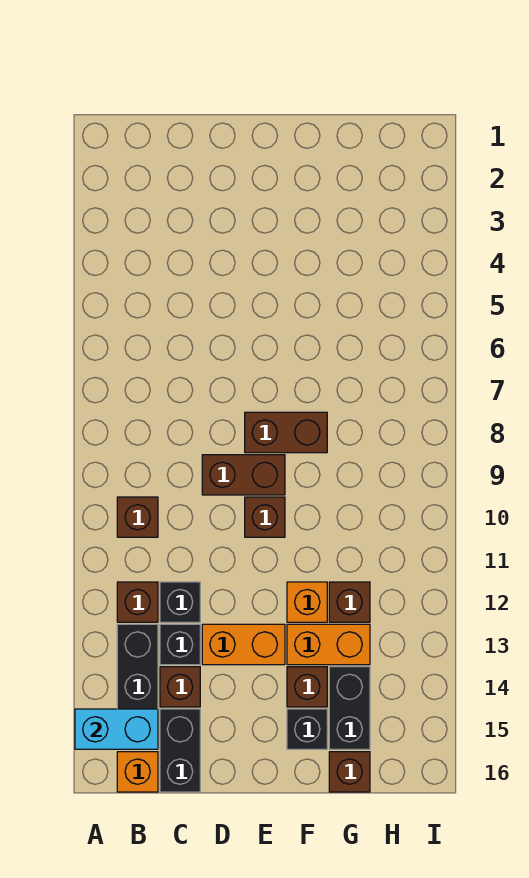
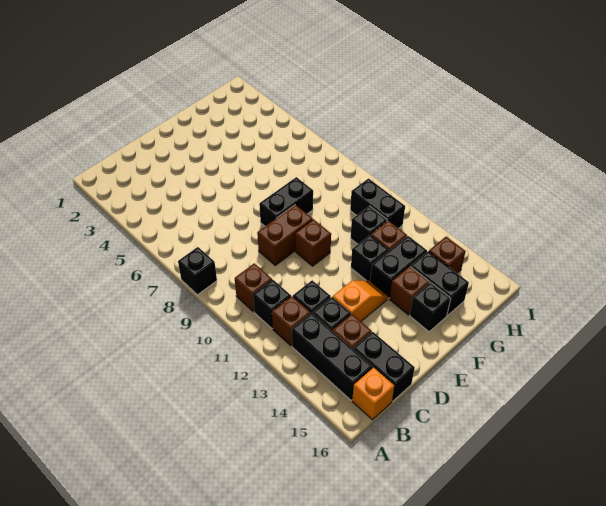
none -> black 1x1 brick [178,247,217,295]
cyan 1x2 brick [75,709,158,749] -> none
none -> black 1x1 brick [253,280,291,329]
orange 1x2 brick [202,624,285,665] -> orange 1x2 slope [333,280,388,321]
brown 1x2 brick [245,412,327,453] -> black 1x2 brick [259,177,313,226]
orange 1x1 brick [287,582,327,622] -> black 1x1 brick [351,235,389,281]
orange 1x2 brick [287,624,370,665] -> black 1x2 brick [370,236,427,298]
none -> black 1x1 brick [351,206,387,244]
brown 1x1 brick [329,752,370,792] -> brown 1x1 brick moved to [429,237,466,273]
none -> black 1x2 brick [350,178,405,228]

